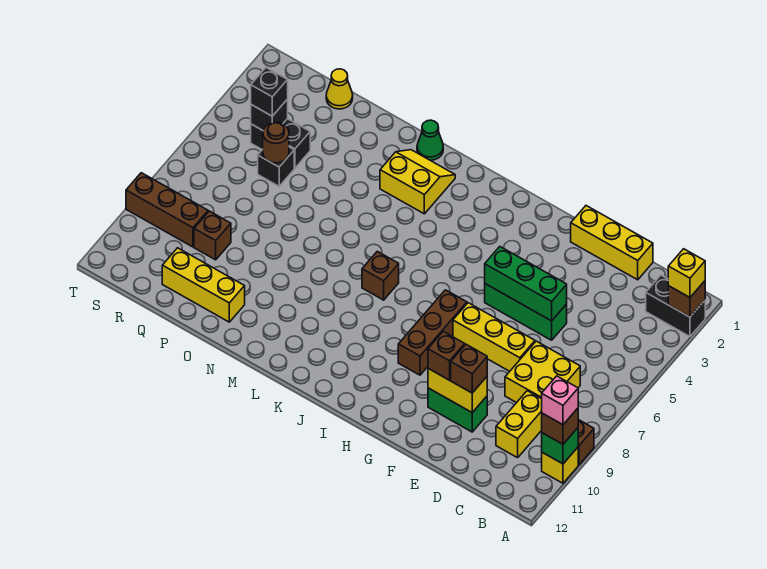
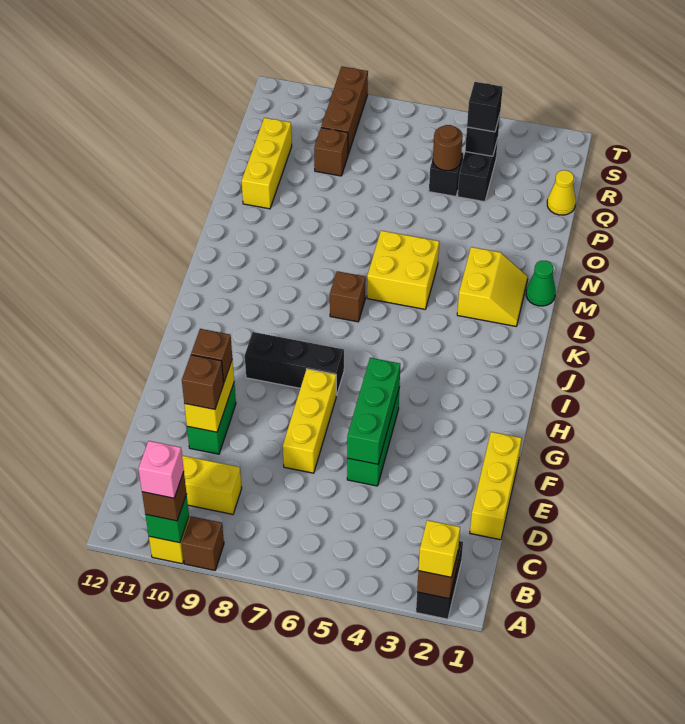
yellow 2x2 brick [505,341,580,403] -> yellow 2x2 brick moved to [367,231,439,309]
brown 1x3 brick [398,290,467,375] -> black 1x3 brick [245,332,344,395]

